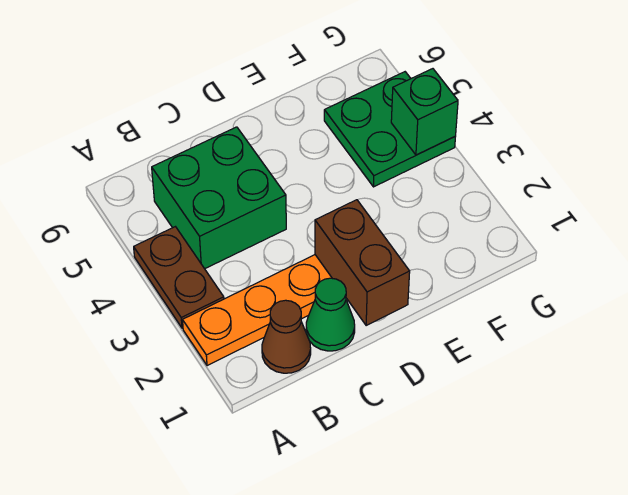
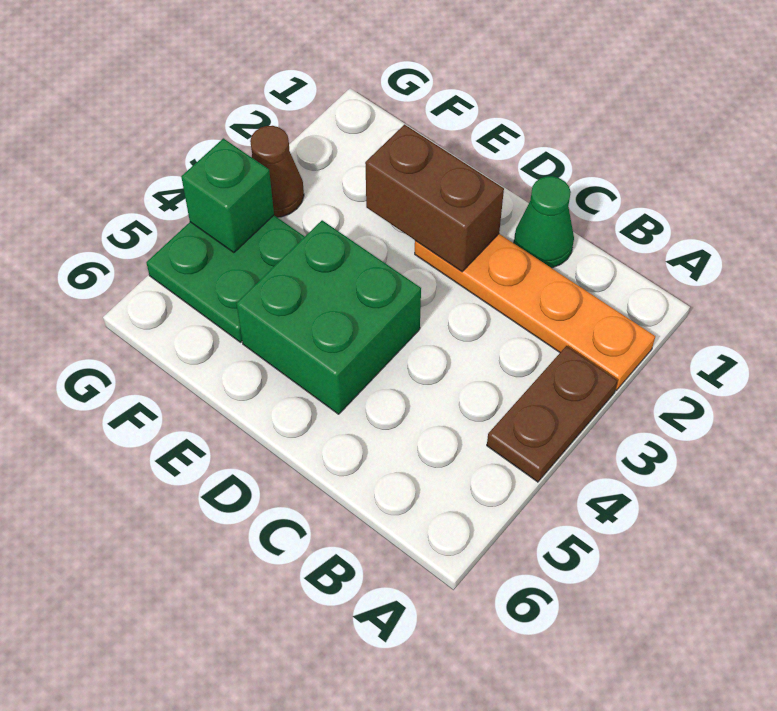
brown 1x1 cone [262,300,311,373] -> brown 1x1 cone moved to [250,126,304,217]
green 2x2 brick [152,127,286,269] -> green 2x2 brick moved to [236,220,421,414]
brown 1x2 brick [315,200,410,325] -> brown 1x2 brick turned to [365,125,504,272]

